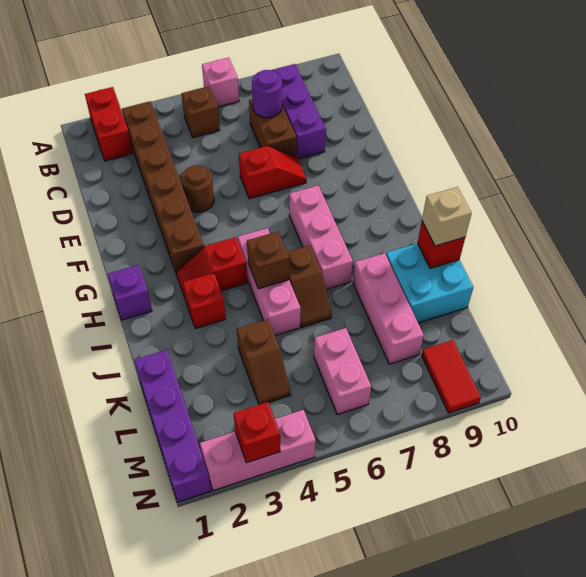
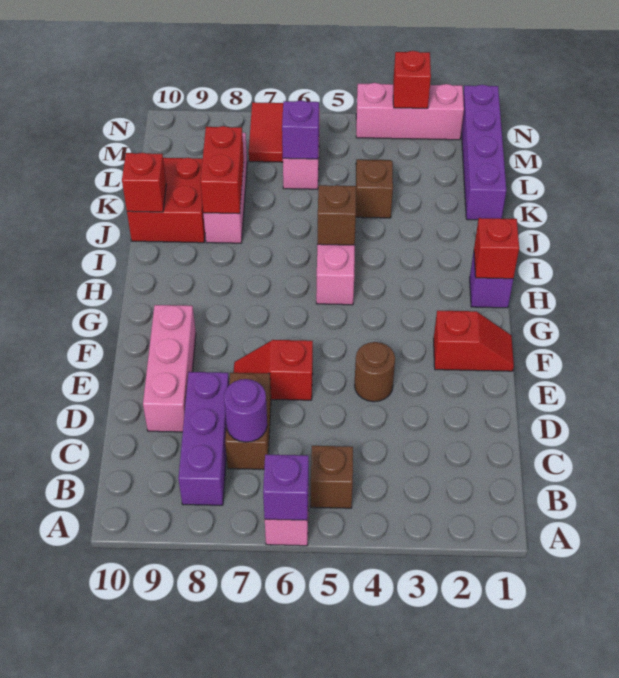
red 1x2 brick [85,87,133,161] -> red 1x2 brick moved to [200,126,244,214]
none -> purple 1x1 brick [263,455,309,520]
brown 1x6 brick [122,101,204,274] -> none
pink 1x3 brick [289,185,353,289] -> pink 1x3 brick moved to [143,305,196,432]
red 1x2 slope [176,237,247,298] -> red 1x2 slope moved to [434,311,514,371]
red 1x1 brick [183,273,226,329] -> red 1x1 brick moved to [474,218,519,279]
brown 1x2 slope [287,245,332,327] -> none
cyan 2x2 brick [386,243,473,323] -> red 2x2 brick [127,158,205,243]
tan 1x1 brick [422,187,472,246] -> none
none -> purple 1x1 brick [282,100,319,159]
red 1x2 tile [422,340,481,413] -> red 1x2 tile moved to [249,102,283,162]

